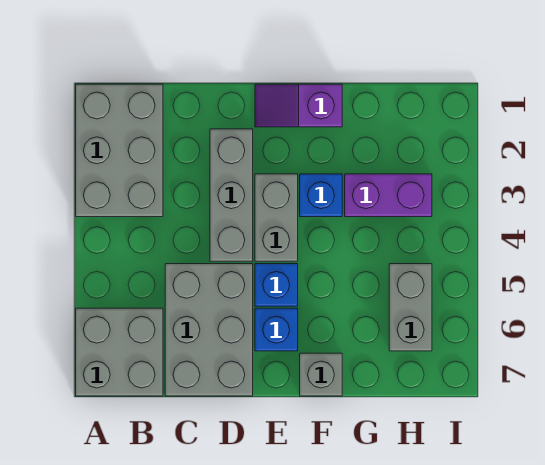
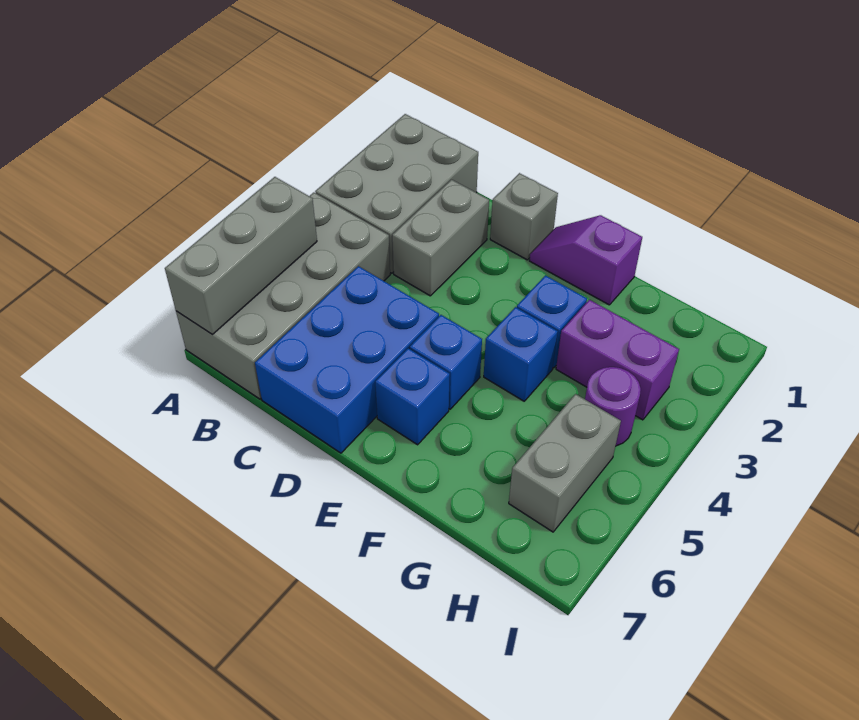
grey 2x2 brick [76,308,163,396] -> grey 2x4 brick [176,193,390,399]
grey 2x3 brick [165,264,253,396] -> blue 2x3 brick [255,266,439,453]
grey 1x3 brick [210,129,253,261] -> grey 1x3 brick moved to [165,177,317,334]
grey 1x2 brick [255,174,298,261] -> grey 1x2 brick moved to [392,180,489,296]
none -> blue 1x1 brick [484,307,558,401]
grey 1x1 brick [300,353,342,396] -> grey 1x1 brick moved to [490,173,558,260]
none -> purple 1x1 round brick [585,367,641,446]

